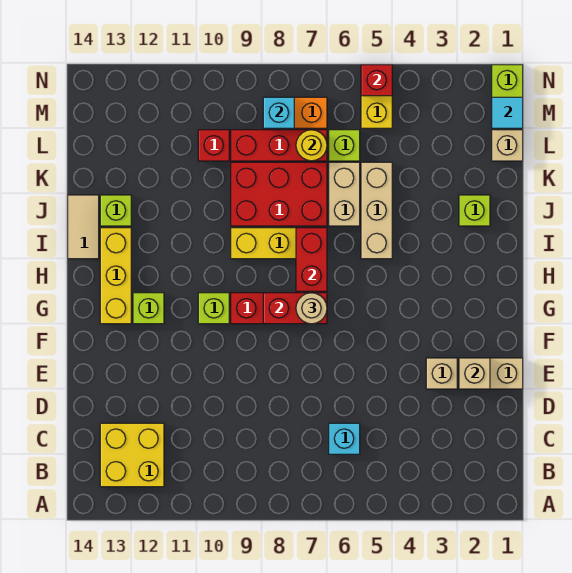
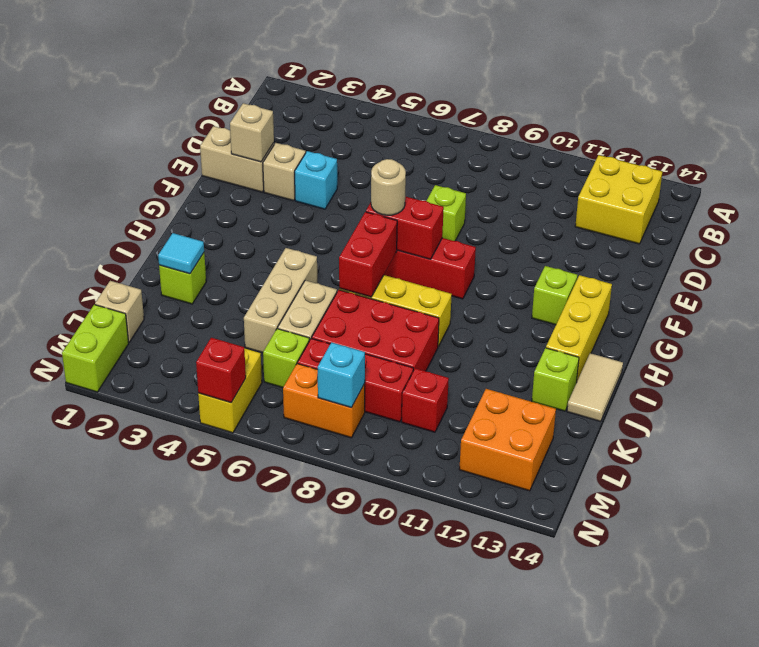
cyan 1x1 brick [329,423,360,454] -> cyan 1x1 brick moved to [295,151,337,209]
lime 1x1 brick [198,293,229,324] -> lime 1x1 brick moved to [427,185,466,241]
yellow 1x1 round brick [296,130,327,161] -> none
none -> orange 2x2 brick [459,389,556,491]
cyan 1x1 tile [492,97,523,128] -> cyan 1x1 tile moved to [158,233,204,274]

